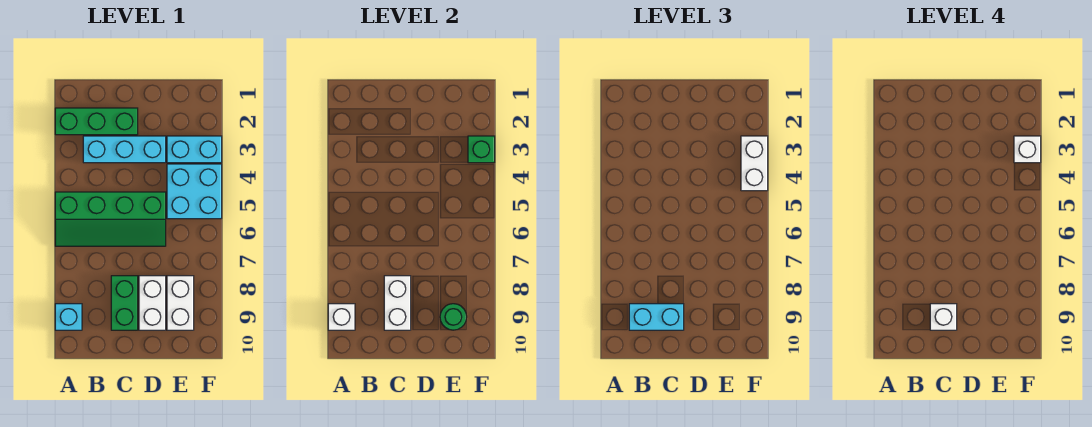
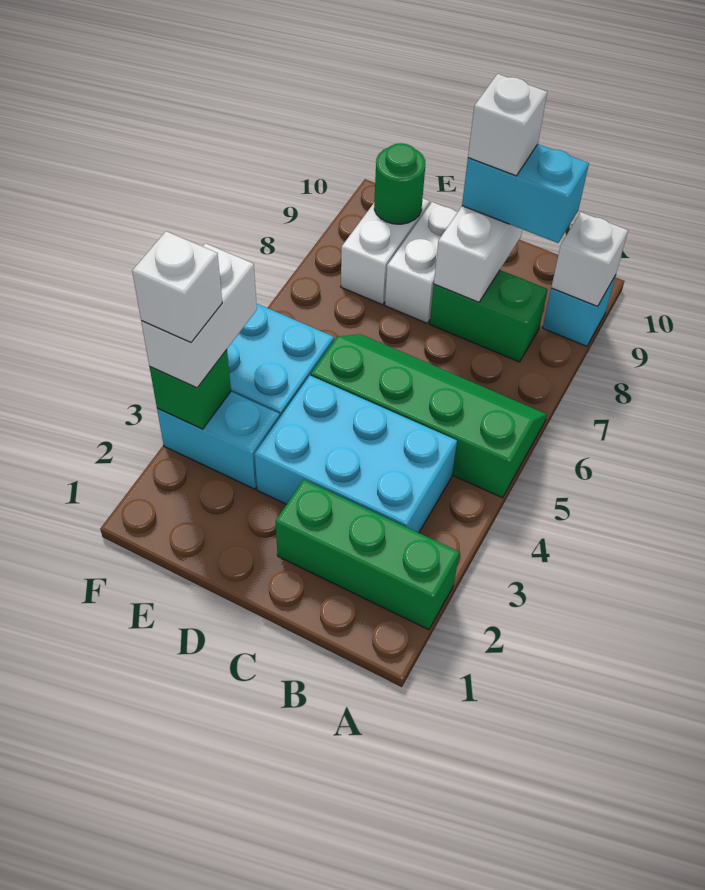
cyan 1x3 brick [83,136,166,163] -> cyan 2x3 brick [255,376,457,533]
green 1x2 brick [111,276,138,330] -> green 1x2 brick turned to [430,270,548,362]

